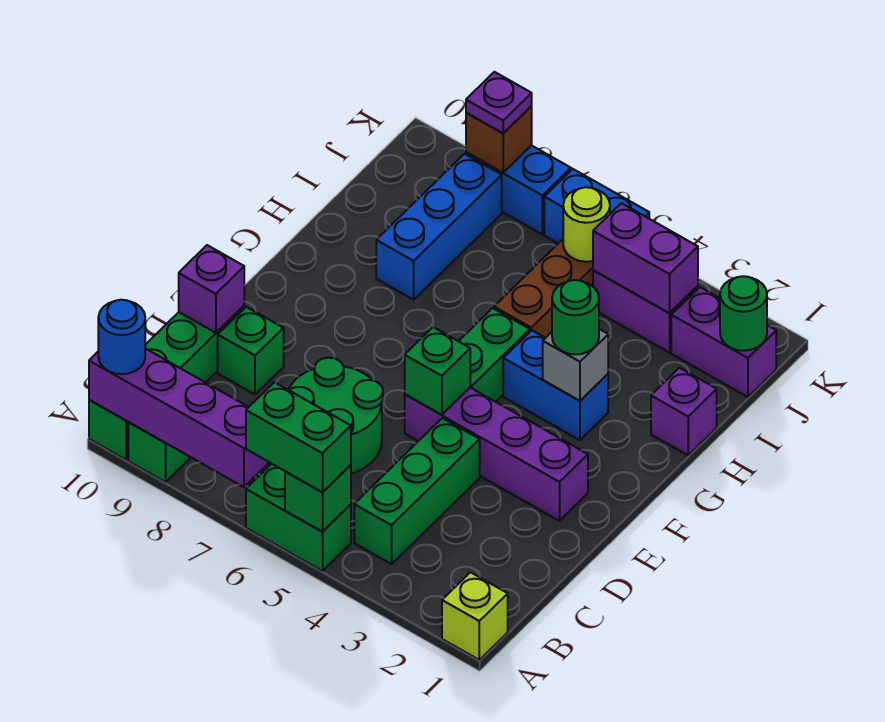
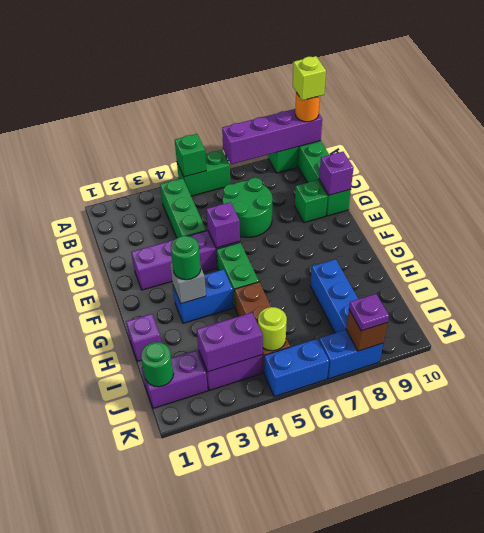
lime 1x1 brick [442,572,508,660] -> lime 1x1 brick moved to [293,56,326,100]
green 1x2 brick [246,382,351,492] -> none
blue 1x1 round brick [98,300,145,374] -> orange 1x1 round brick [295,93,320,122]
green 1x1 brick [405,327,470,415] -> purple 1x1 brick [206,202,240,248]

